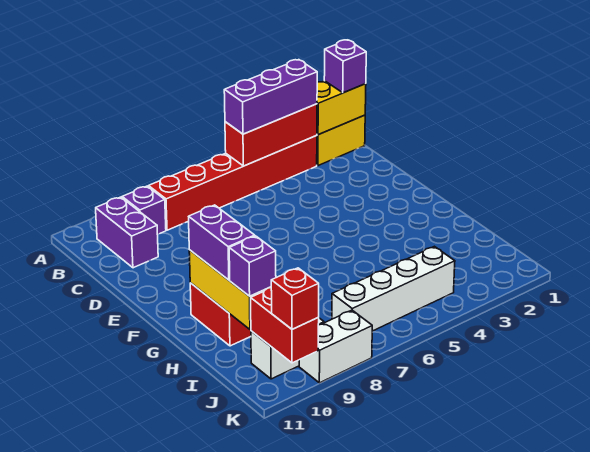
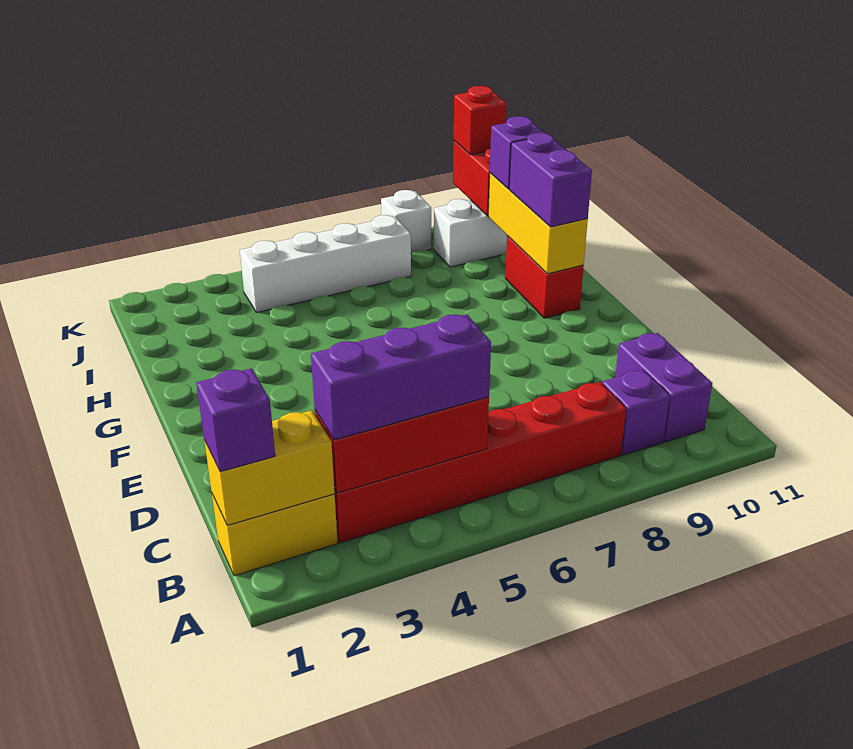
white 1x2 brick [299,310,372,383] -> white 1x1 brick [381,190,431,254]

